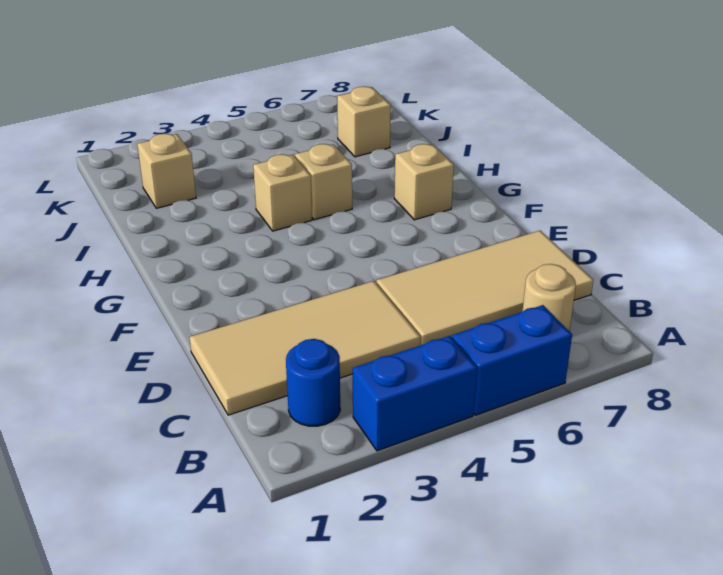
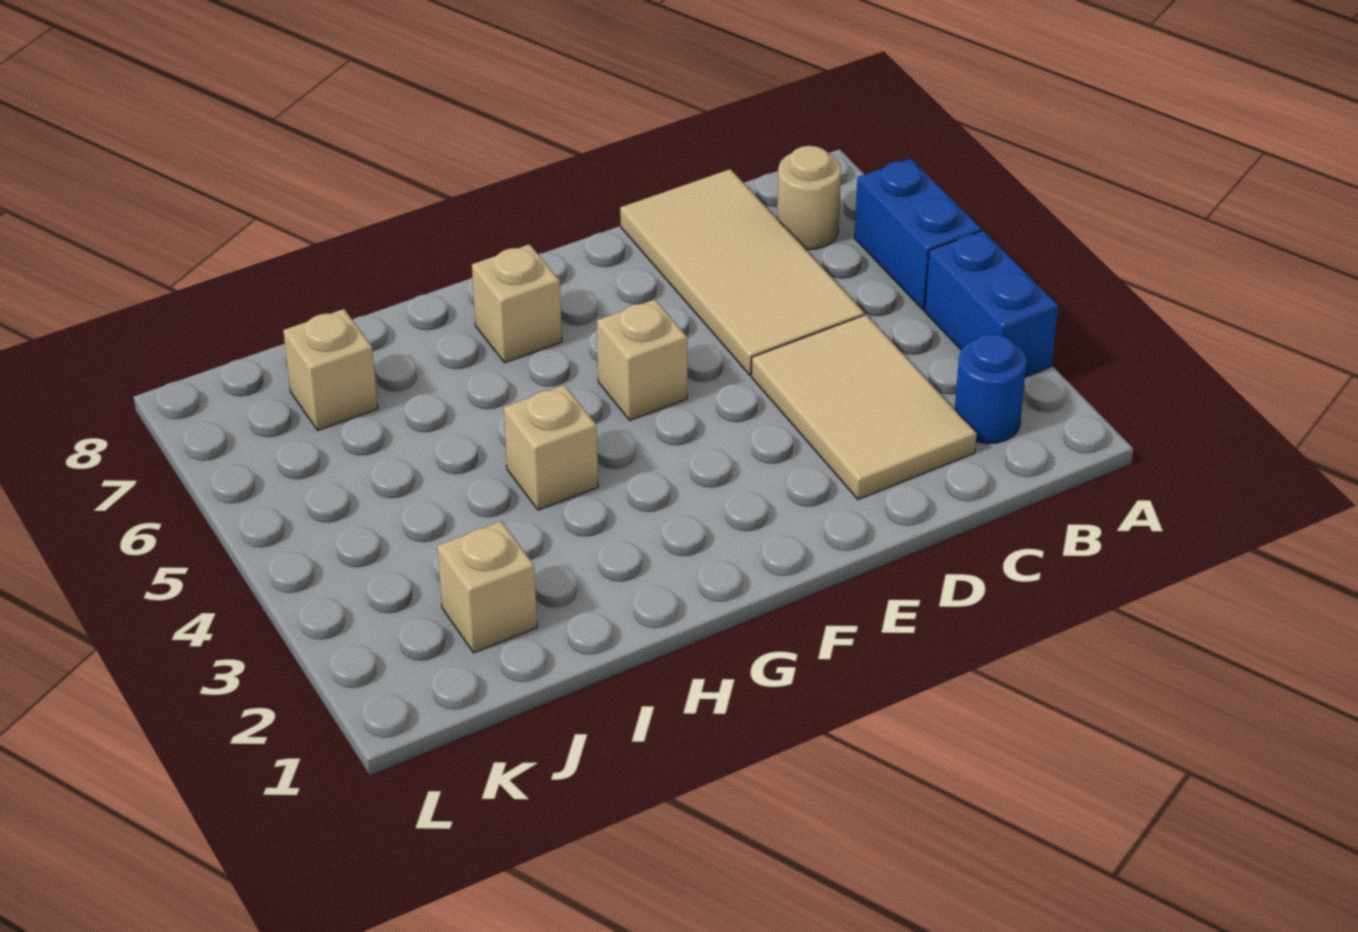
tan 2x4 tile [190,281,420,415] -> tan 2x3 tile [751,315,977,500]
tan 1x1 brick [295,144,352,220] -> tan 1x1 brick moved to [597,299,687,420]

